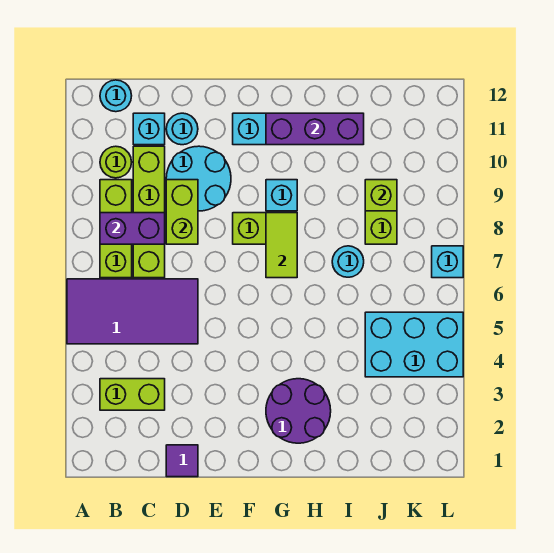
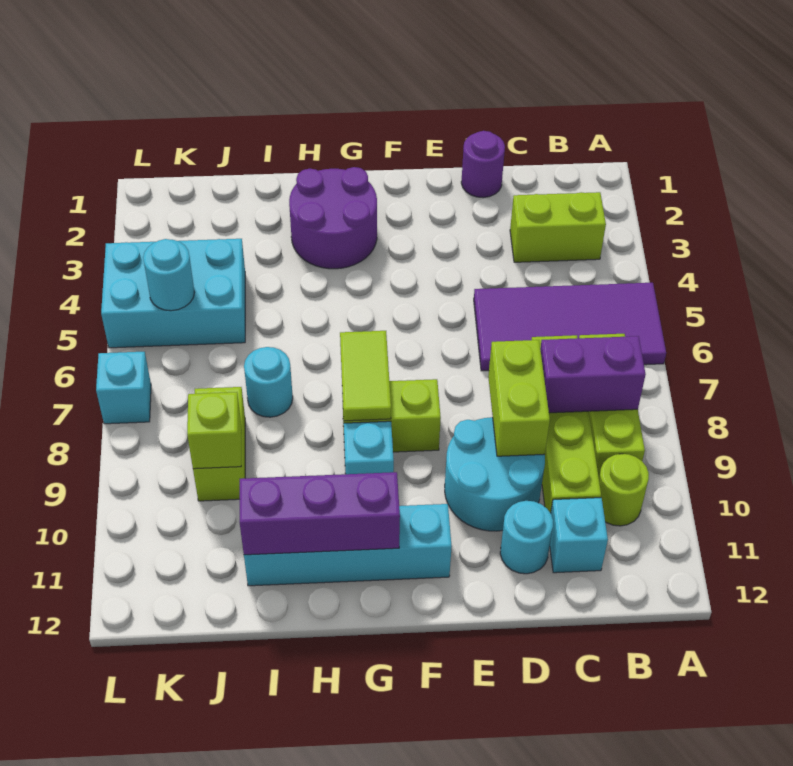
cyan 1x1 round brick [100,80,132,112] -> cyan 1x1 round brick moved to [143,239,195,311]
purple 1x1 tile [166,445,198,477] -> purple 1x1 round brick [461,131,505,198]

